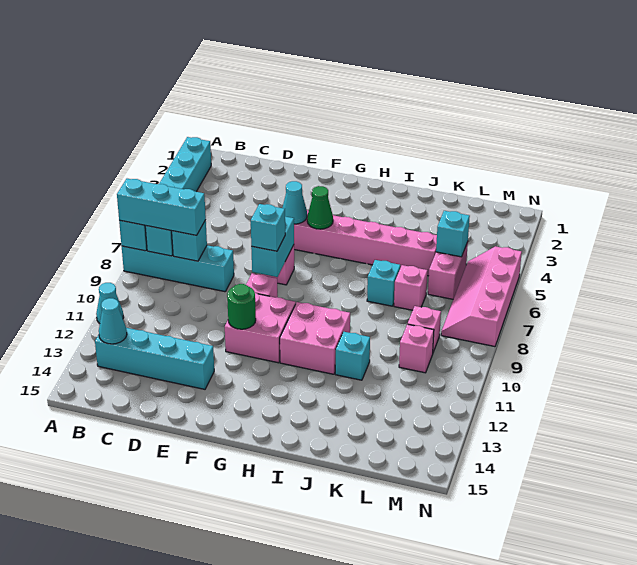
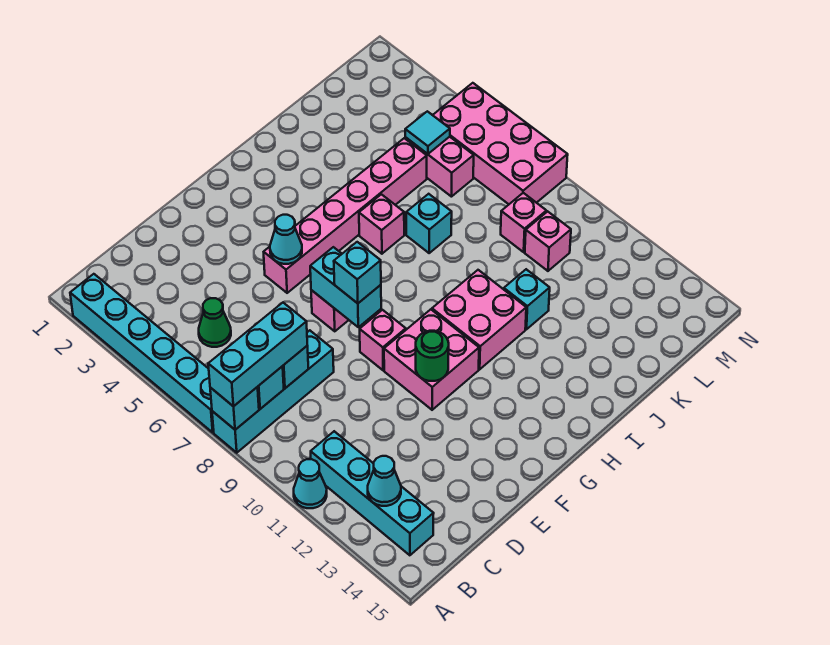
cyan 1x4 brick [95,328,214,389] -> cyan 1x4 brick turned to [311,431,434,555]
green 1x1 cone [307,186,333,229] -> green 1x1 cone moved to [199,298,231,347]
pink 1x1 brick [394,265,427,310] -> pink 1x1 brick moved to [359,194,404,254]
cyan 1x1 brick [436,211,470,257] -> cyan 1x1 tile [405,111,450,154]
pink 2x4 slope [441,246,522,347] -> pink 2x4 brick [433,83,568,204]

